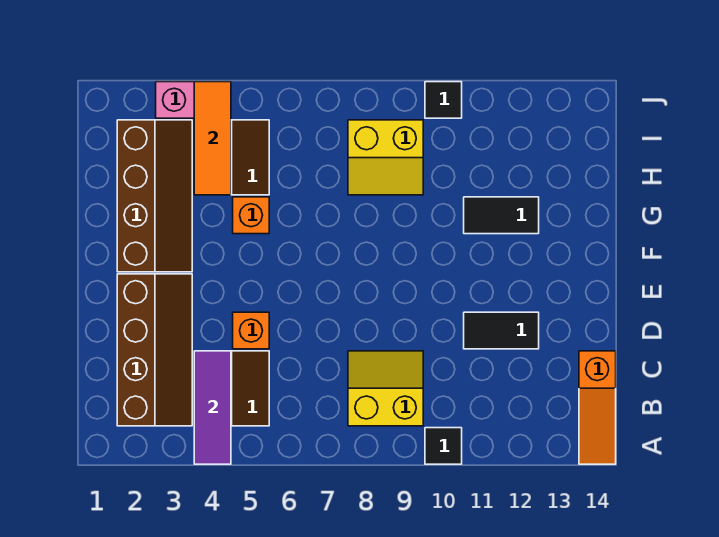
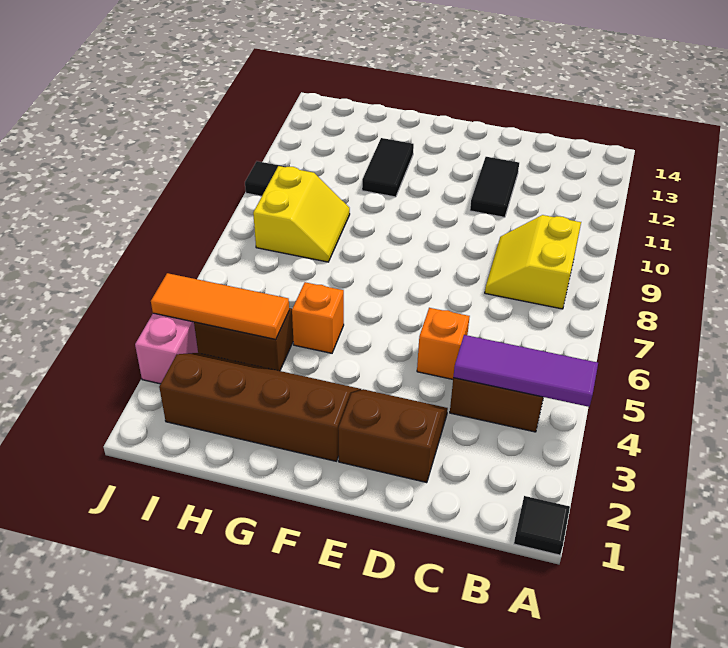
black 1x1 tile [425,428,462,464] -> black 1x1 tile moved to [514,496,570,555]
orange 1x3 slope [579,351,616,464] -> none
brown 2x4 slope [117,274,192,426] -> brown 2x2 slope [338,389,448,483]

